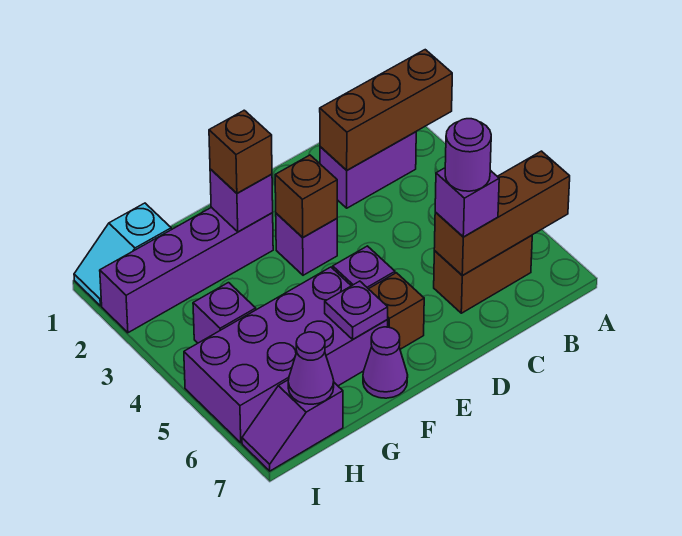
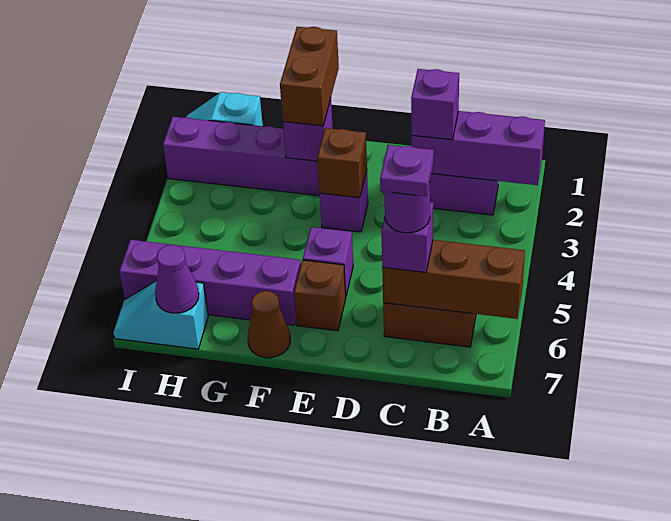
brown 1x3 brick [320,50,452,170] -> purple 1x3 brick [411,111,545,185]
brown 1x1 brick [209,110,272,193] -> brown 1x2 brick [280,27,339,126]
purple 2x4 brick [184,267,388,443] -> purple 1x4 brick [119,240,301,325]
purple 1x1 plate [325,281,388,339] -> purple 1x1 plate moved to [380,145,434,196]
purple 1x1 cone [363,327,408,398] -> brown 1x1 cone [248,291,290,358]
purple 1x1 brick [193,283,256,343] -> purple 1x1 brick moved to [411,69,459,140]
purple 1x2 slope [242,380,343,471] -> cyan 1x2 slope [113,281,208,349]

